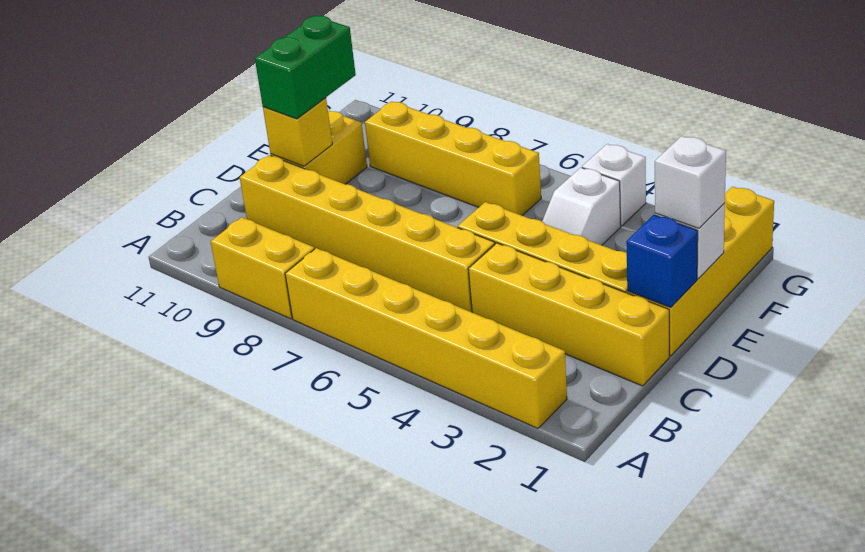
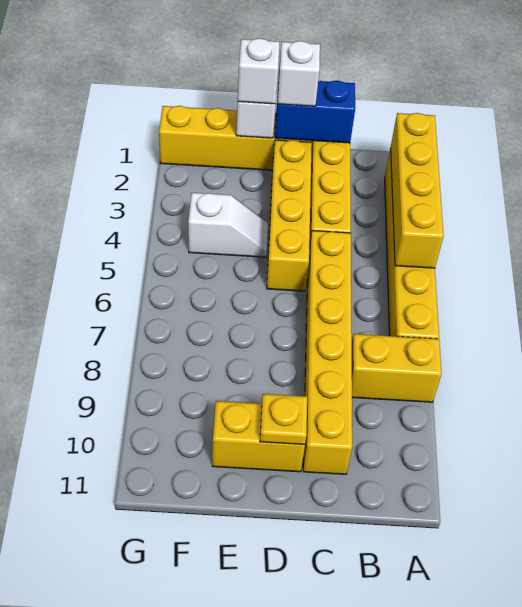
yellow 1x2 brick [211,217,314,319] -> yellow 1x2 brick turned to [352,334,442,402]
blue 1x1 brick [626,215,698,307] -> blue 1x2 brick [275,81,355,143]
yellow 1x1 brick [263,98,332,166] -> yellow 1x1 plate [260,394,307,444]
green 1x2 brick [255,16,356,119] -> none
yellow 1x4 brick [365,101,541,215] -> yellow 1x4 brick moved to [391,113,444,268]
white 1x1 brick [582,144,646,226] -> white 1x1 brick moved to [278,41,320,106]

